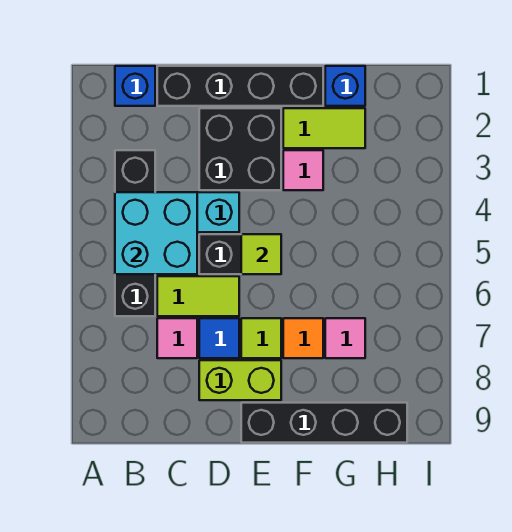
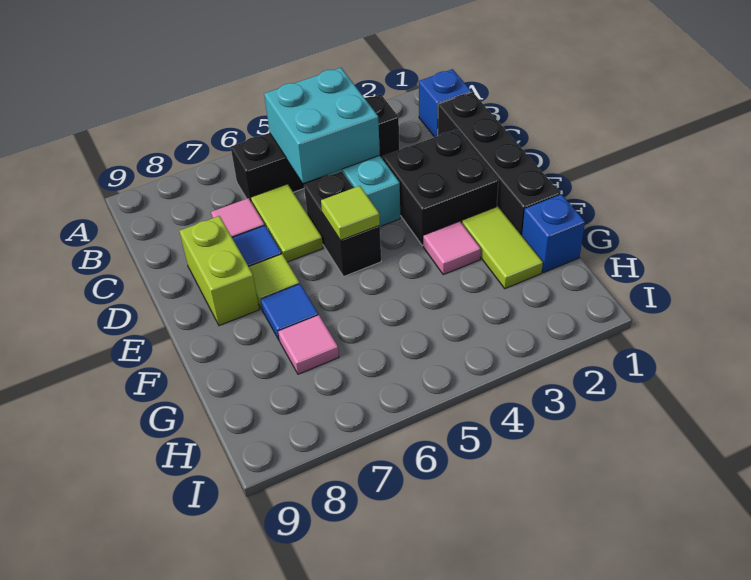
black 1x4 brick [241,403,407,443] -> none
orange 1x1 tile [283,318,323,358] -> blue 1x1 tile [260,284,318,341]

